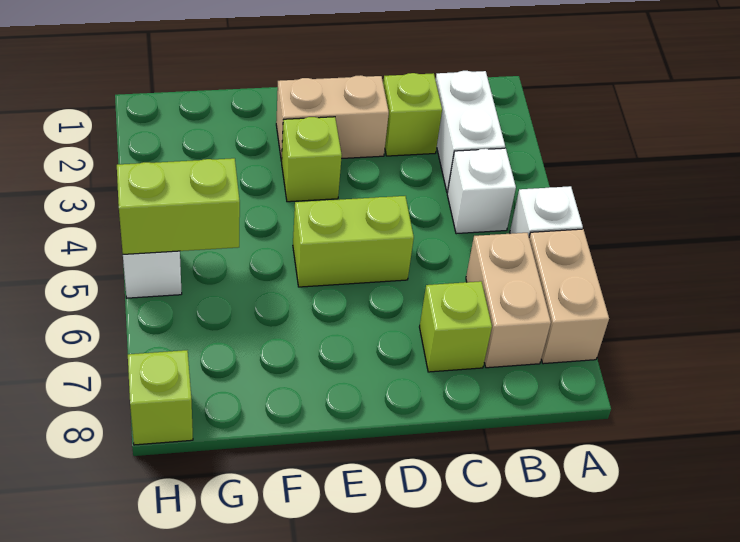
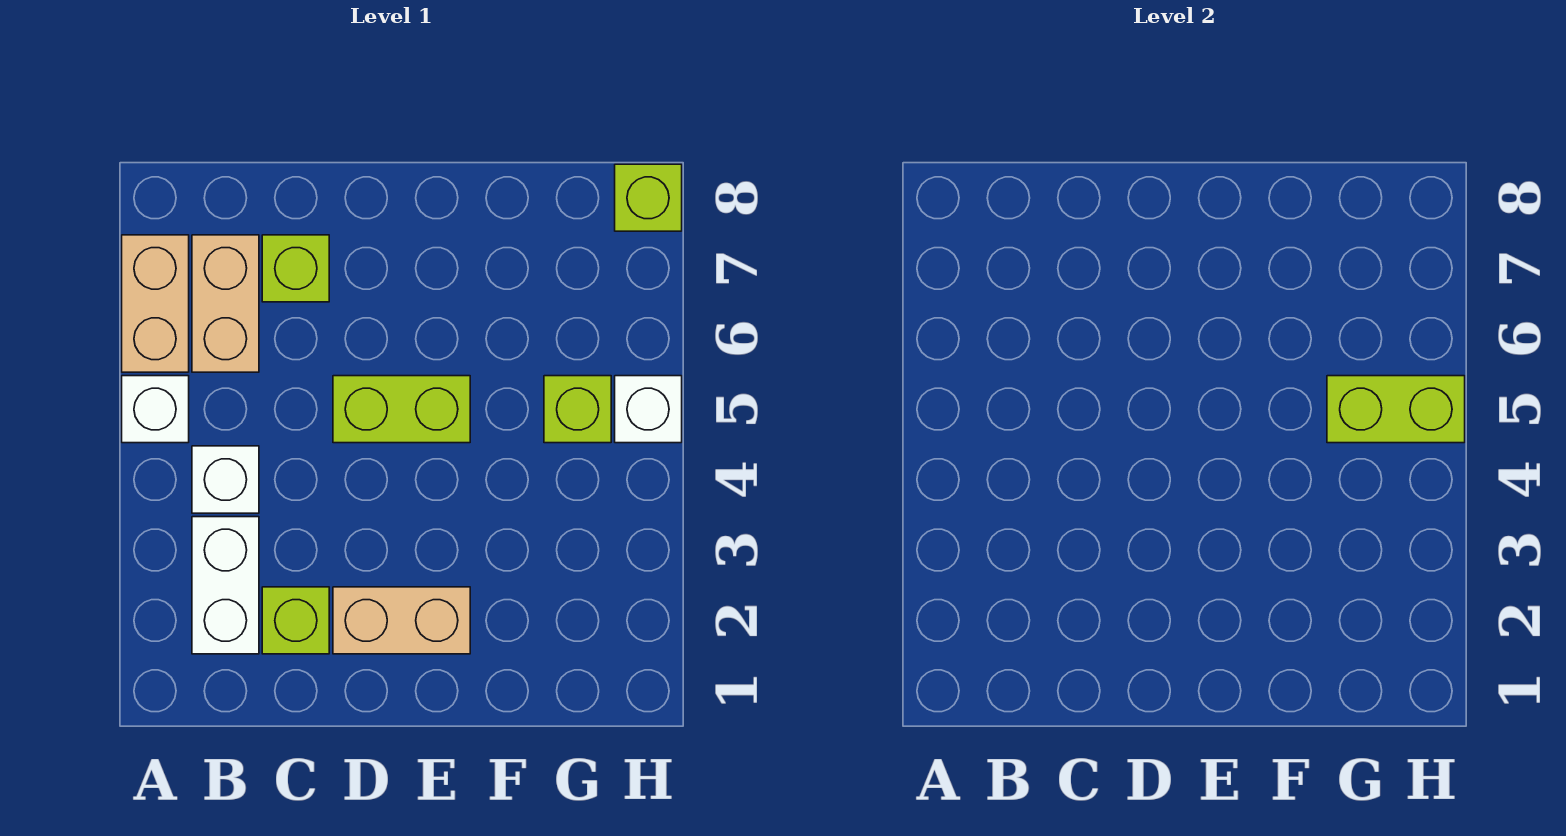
lime 1x1 brick [282,117,342,202] -> lime 1x1 brick moved to [544,376,611,443]

